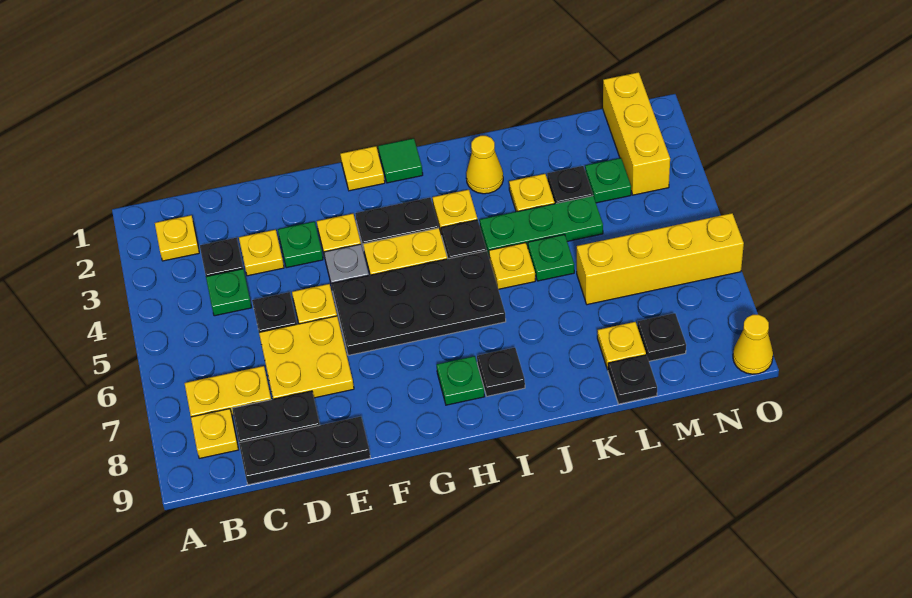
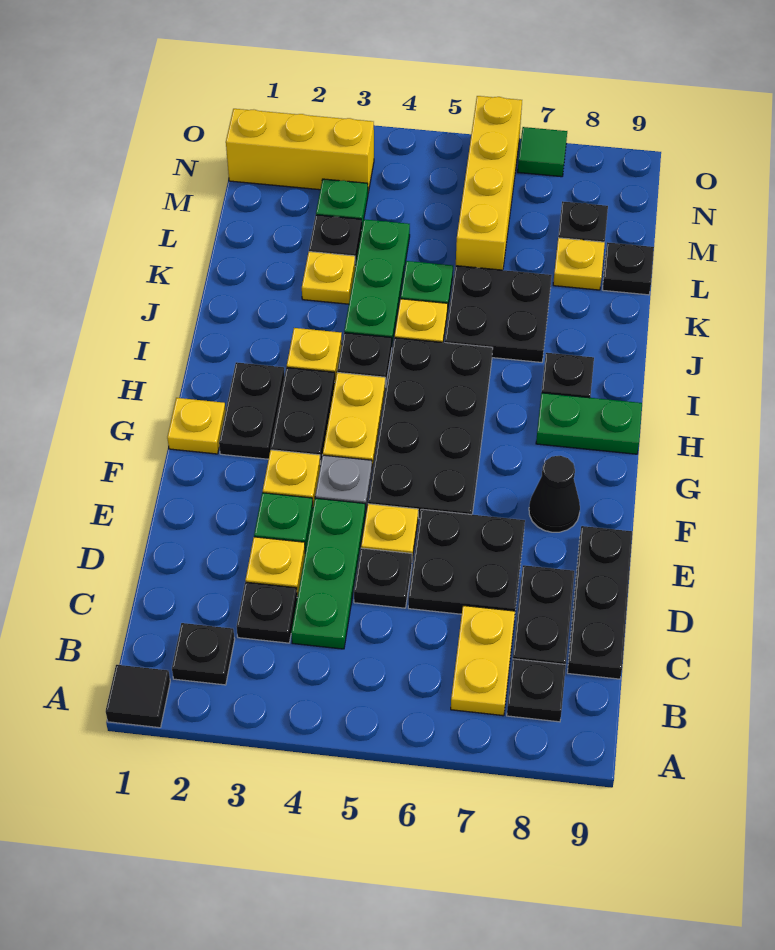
none -> black 1x1 tile [106,665,170,728]
yellow 1x1 plate [155,215,199,261] -> black 1x1 plate [172,623,235,685]
yellow 1x1 plate [191,409,239,458] -> black 1x1 plate [507,659,566,722]
green 1x1 plate [206,269,252,316] -> green 1x3 plate [291,498,365,649]
yellow 2x2 plate [259,316,354,399] -> black 2x2 plate [408,509,525,614]
none -> black 1x1 cone [529,456,580,532]
none -> black 1x2 plate [219,362,284,459]
green 1x1 tile [378,138,423,183] -> green 1x1 tile moved to [518,127,567,177]
green 1x1 plate [437,356,485,405] -> green 1x2 plate [536,393,642,454]
yellow 1x1 cone [466,136,503,194] -> none
none -> black 2x2 plate [445,266,552,362]
yellow 1x1 cone [733,315,773,374] -> none

